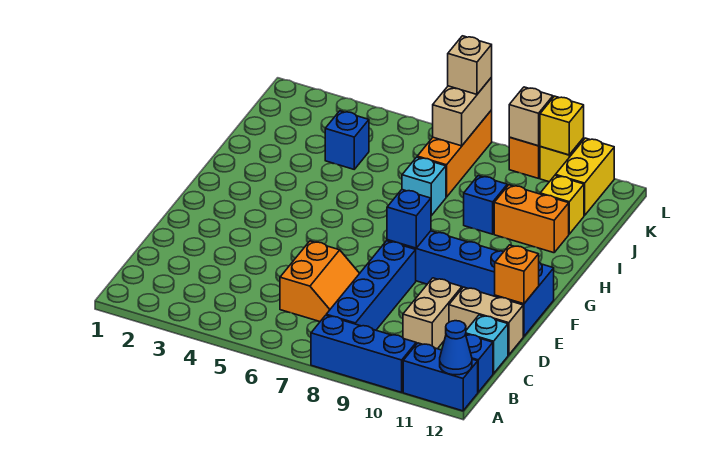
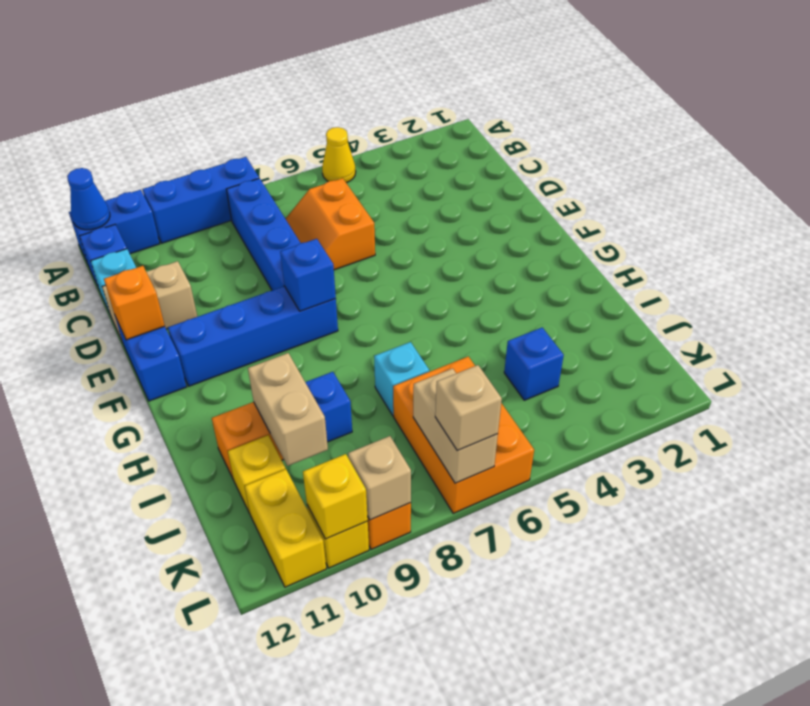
none -> yellow 1x1 cone [322,127,356,183]
tan 1x2 brick [403,278,462,349] -> tan 1x2 brick moved to [248,353,328,466]
orange 1x3 brick [417,110,492,197] -> orange 2x3 brick [393,356,534,513]

